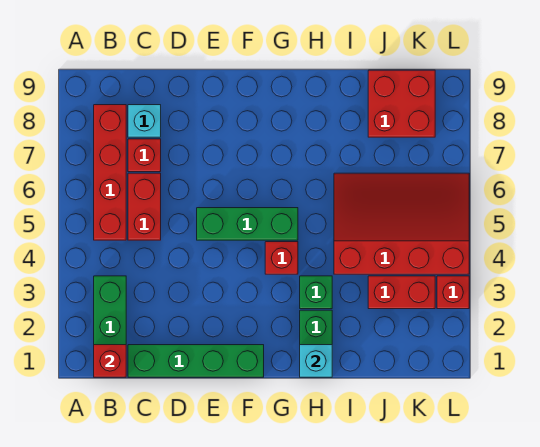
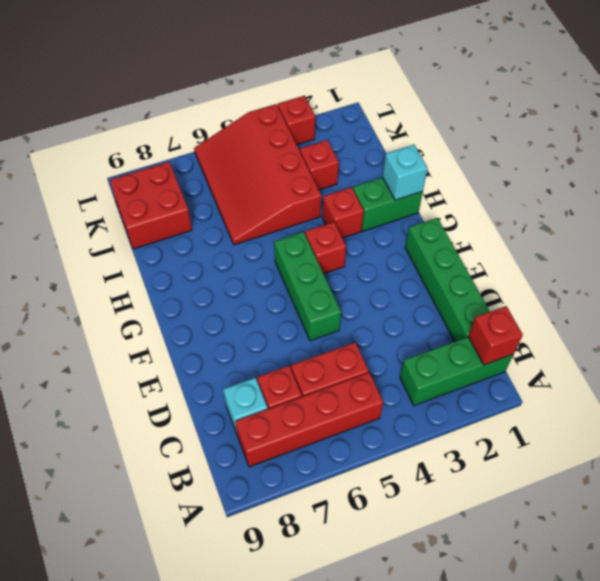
green 1x1 brick [300,276,332,309] -> red 1x1 brick [322,187,364,238]
red 1x2 brick [368,276,435,309] -> red 1x1 brick [300,140,339,190]

